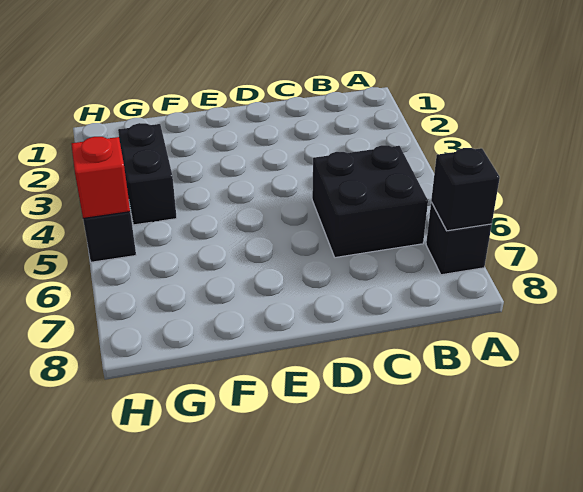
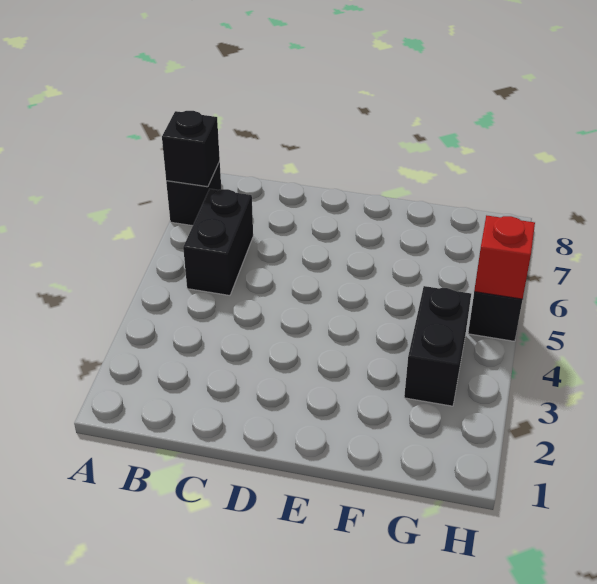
black 2x2 brick [312,145,428,258] -> black 1x2 brick [183,189,253,295]

